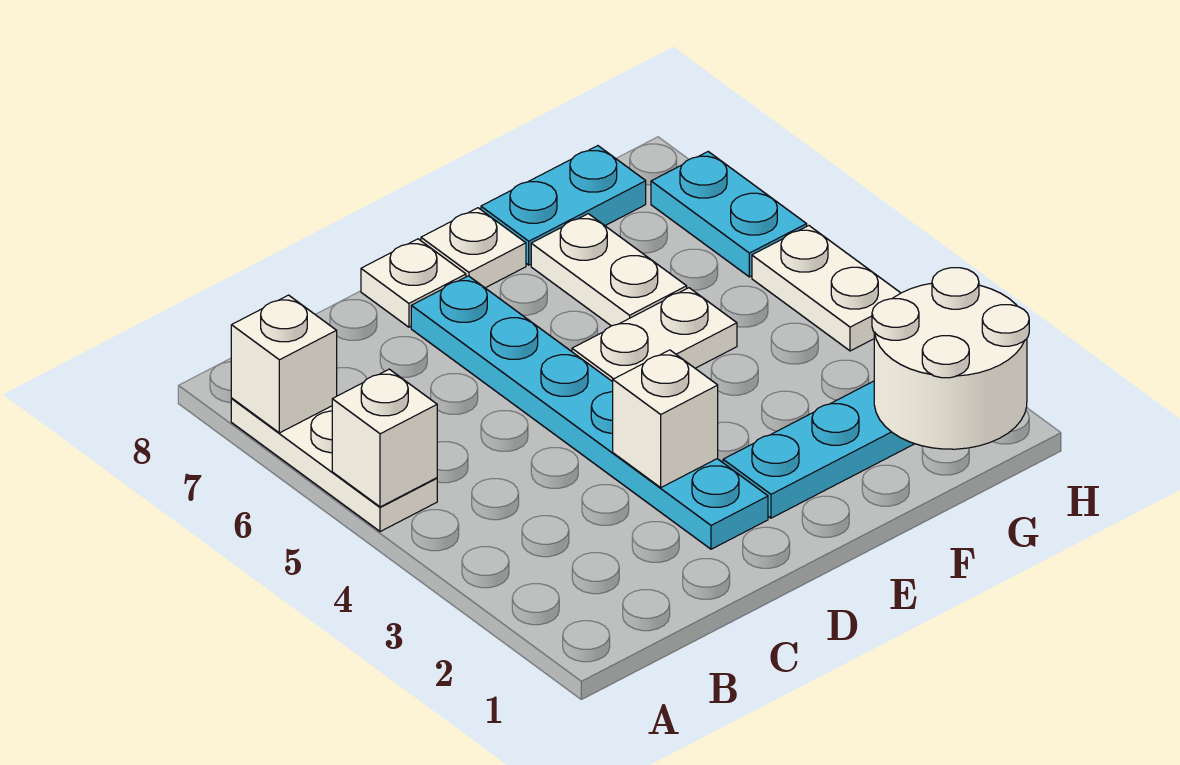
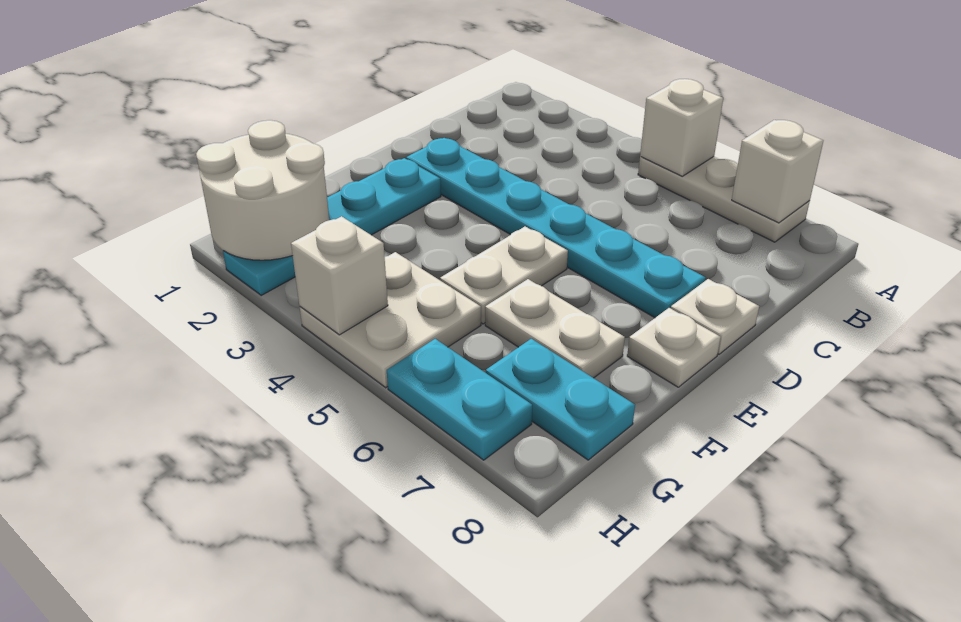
white 1x1 brick [613,350,718,487] -> white 1x1 brick moved to [291,216,388,335]
cyan 1x2 plate [481,146,646,265] -> cyan 1x2 plate turned to [486,339,635,460]
white 1x2 plate [752,226,900,351] -> white 2x2 plate [300,252,481,388]

